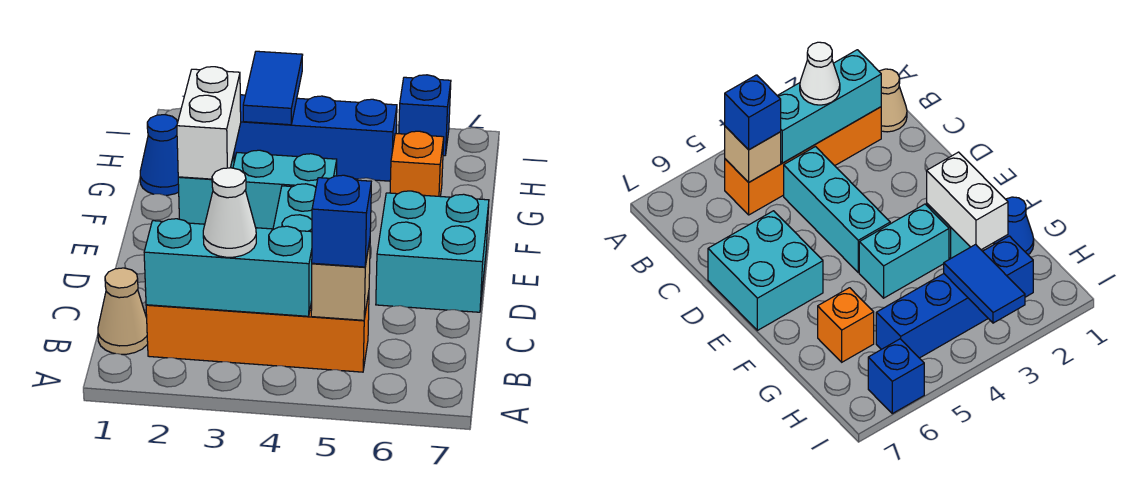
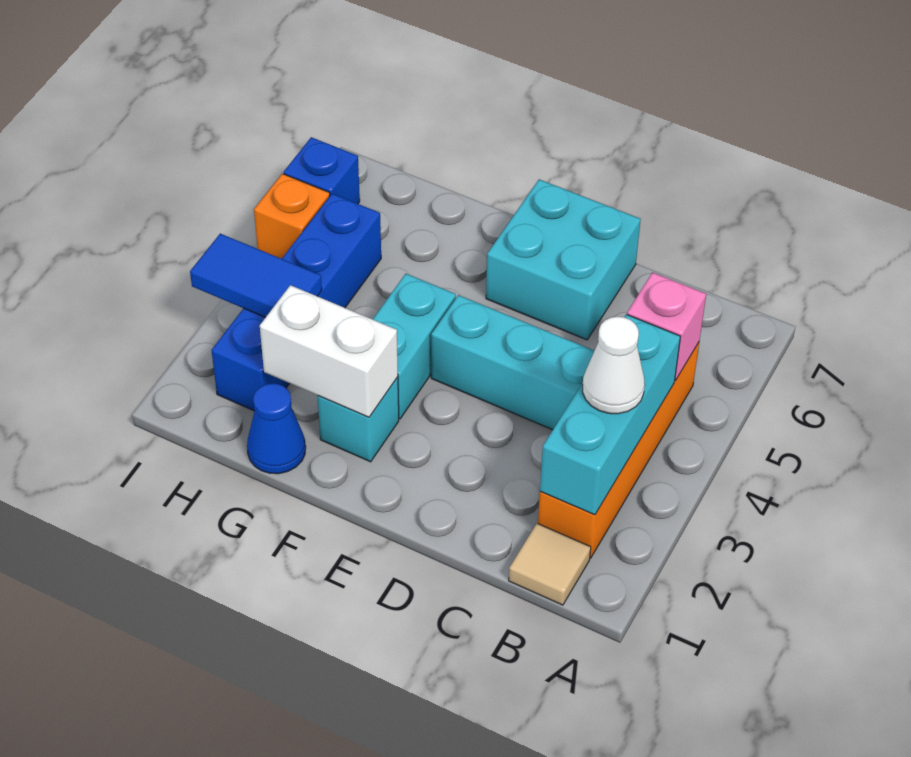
tan 1x1 cone [98,268,148,354] -> tan 1x1 tile [509,524,591,605]
tan 1x1 brick [311,241,370,320] -> pink 1x1 brick [627,272,706,381]
blue 1x1 brick [312,175,371,267] -> none
orange 1x1 brick [390,131,444,197] -> orange 1x1 brick moved to [254,174,330,259]

